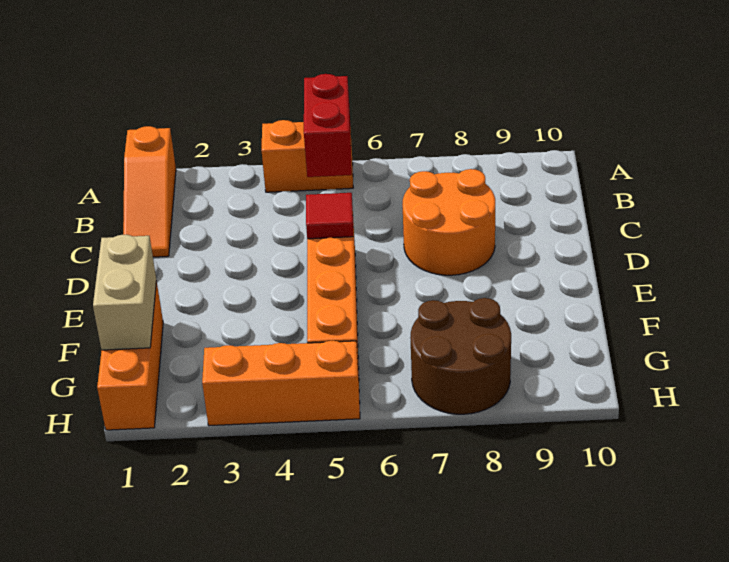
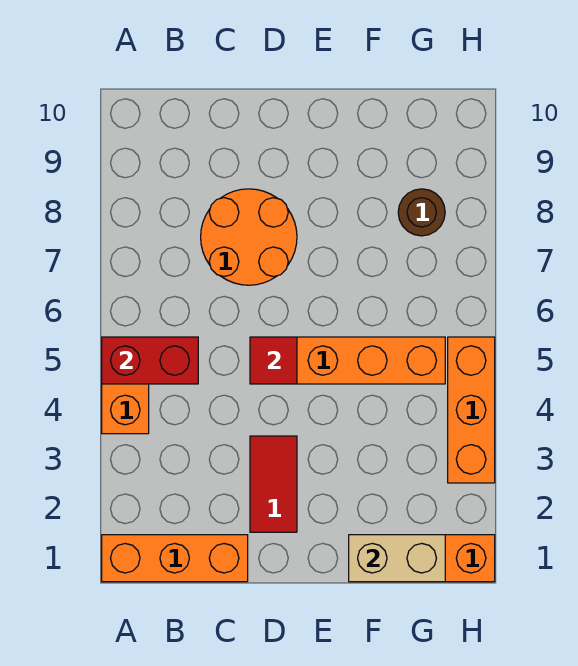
orange 1x3 slope [123,126,176,257] -> orange 1x3 brick [102,535,248,582]
none -> red 1x2 tile [250,436,297,532]
brown 2x2 round brick [410,298,511,414] -> brown 1x1 round brick [398,189,445,236]

